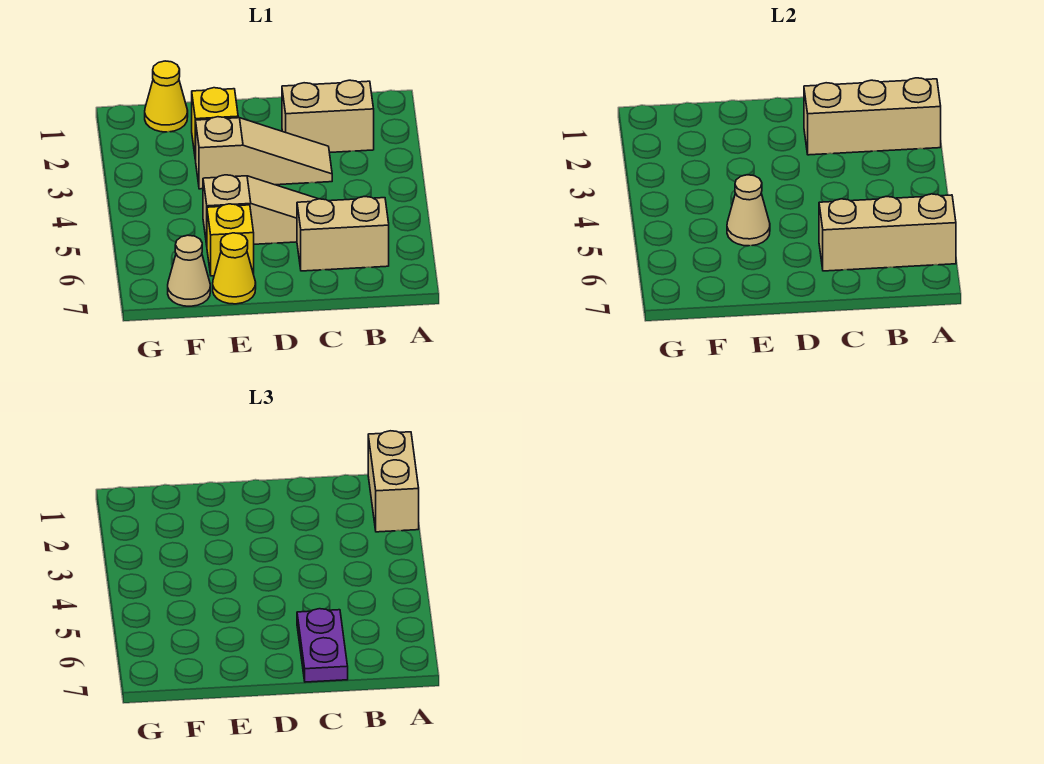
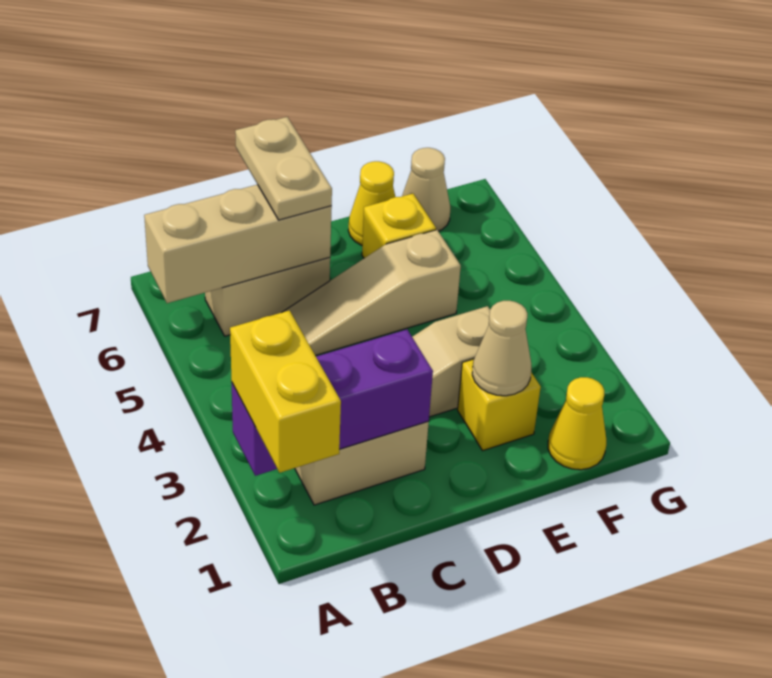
tan 1x2 brick [368,431,419,532] -> yellow 1x2 brick [230,310,341,473]
tan 1x3 brick [804,78,941,155] -> purple 1x3 brick [232,330,433,476]
purple 1x2 plate [297,609,348,682] -> tan 1x2 plate [235,117,332,220]
tan 1x1 cone [727,175,770,246] -> tan 1x1 cone moved to [472,301,531,396]

